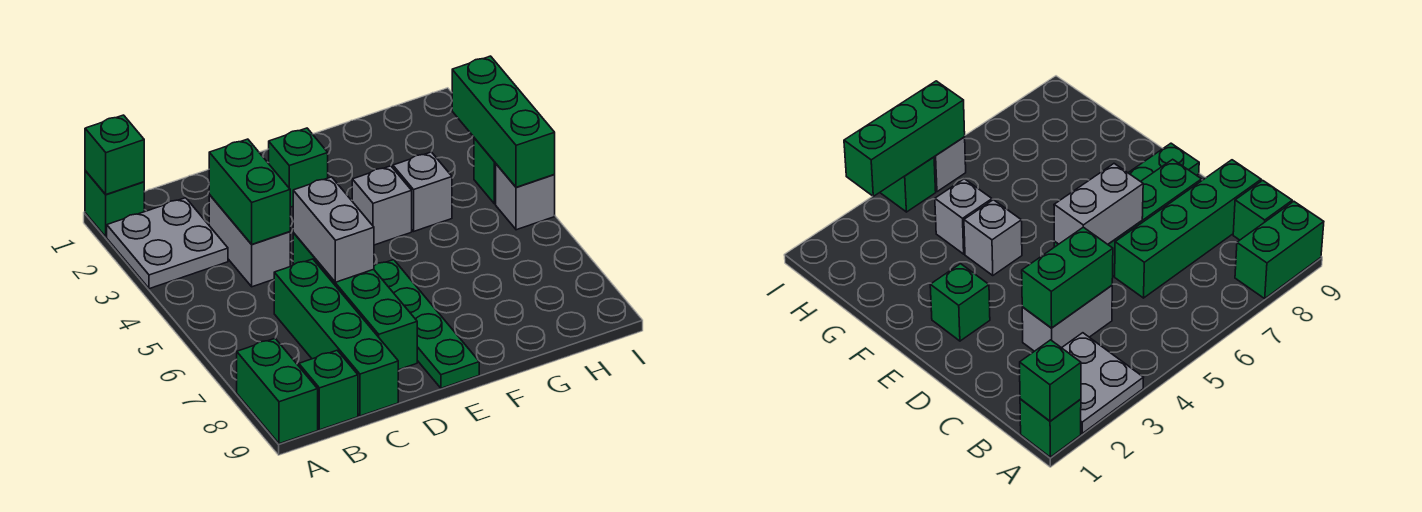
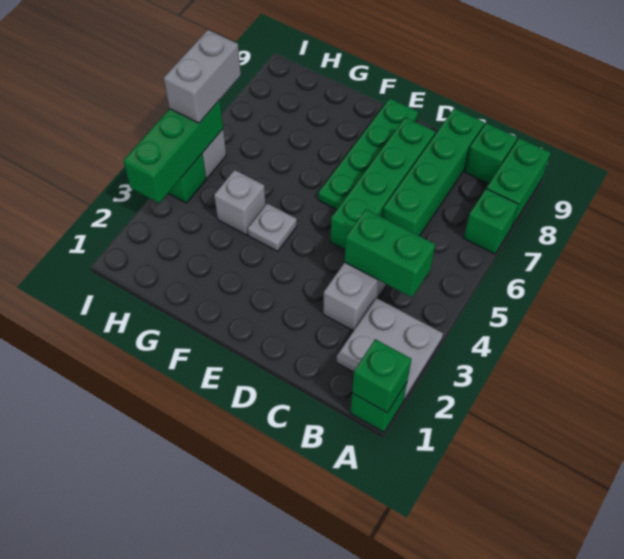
green 1x2 brick [209,139,290,244] -> green 1x2 brick turned to [345,209,435,297]
grey 1x2 brick [293,177,374,282] -> grey 1x2 brick moved to [164,30,241,123]
green 1x1 brick [269,128,328,207] -> green 1x1 brick moved to [464,189,518,254]
grey 1x1 brick [352,166,412,245] -> grey 1x1 plate [248,204,297,251]

